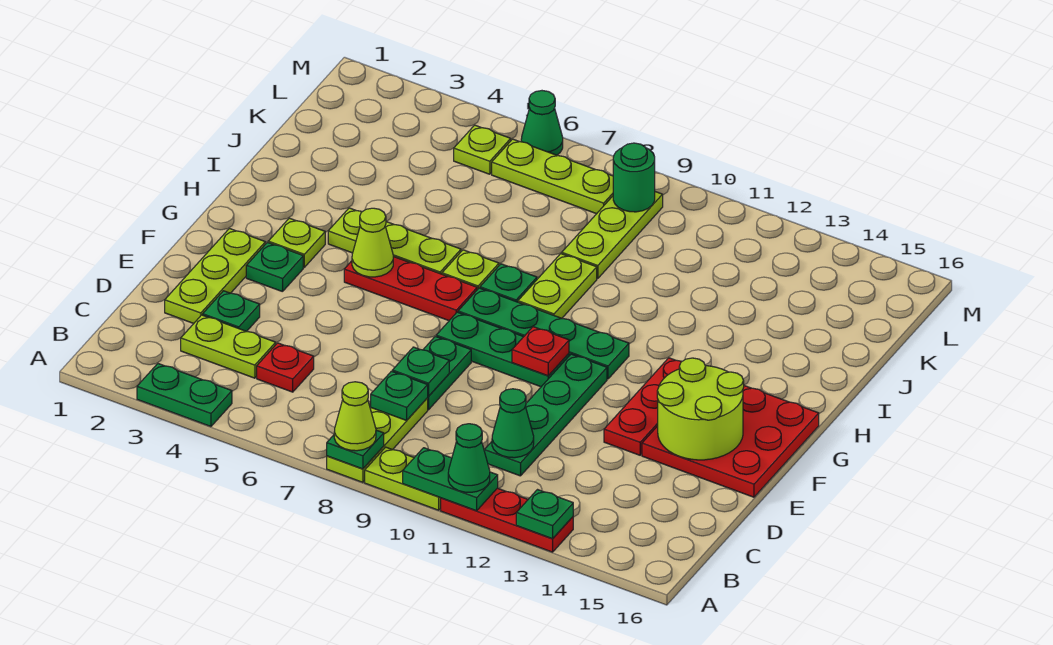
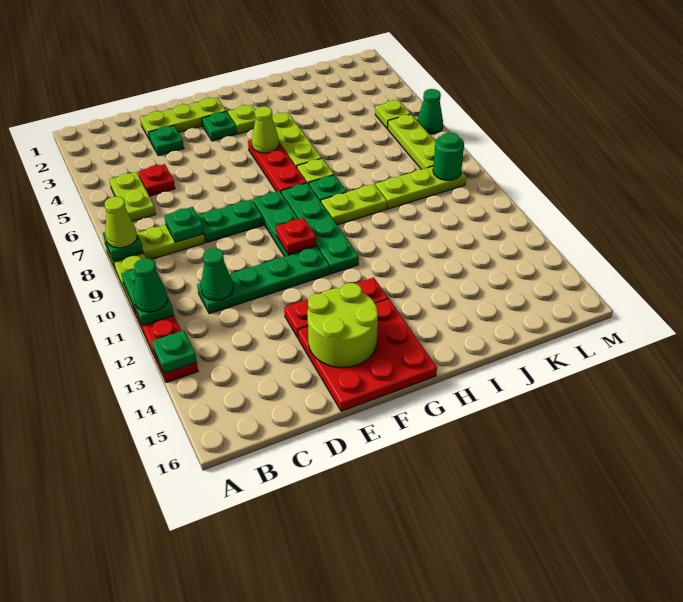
green 1x2 plate [137,364,232,427] -> none
lime 1x2 plate [181,315,276,378] -> lime 1x2 plate moved to [110,172,156,221]
green 1x1 plate [392,347,449,396] -> none

